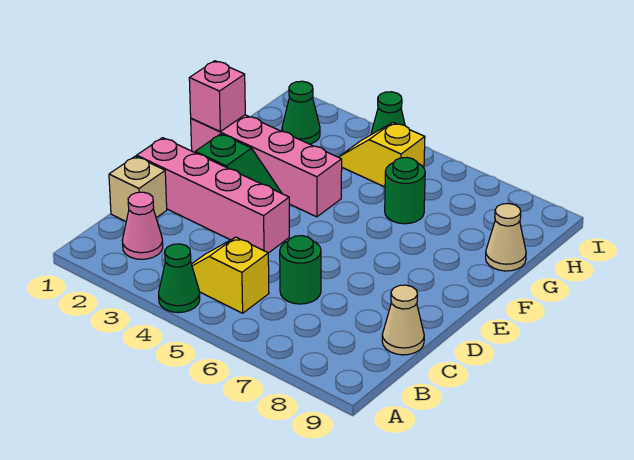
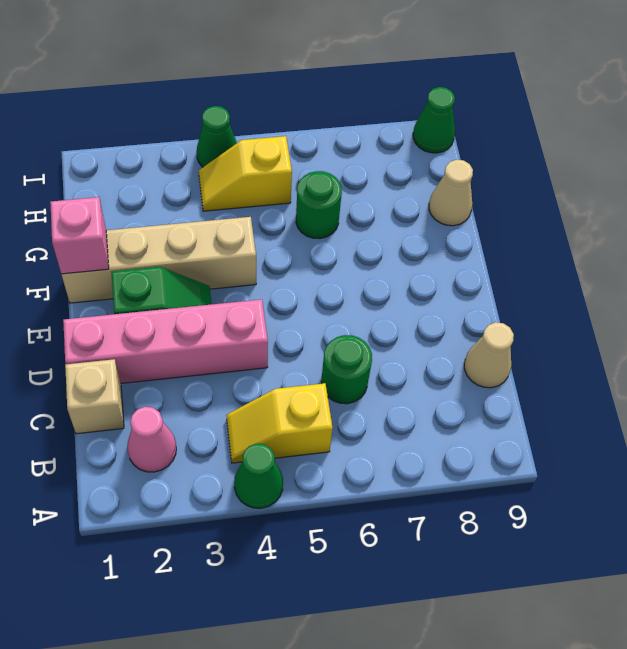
pink 1x4 brick [191,115,342,217] -> tan 1x4 brick [61,217,256,303]
green 1x1 cone [282,81,320,144] -> green 1x1 cone moved to [413,87,455,153]

